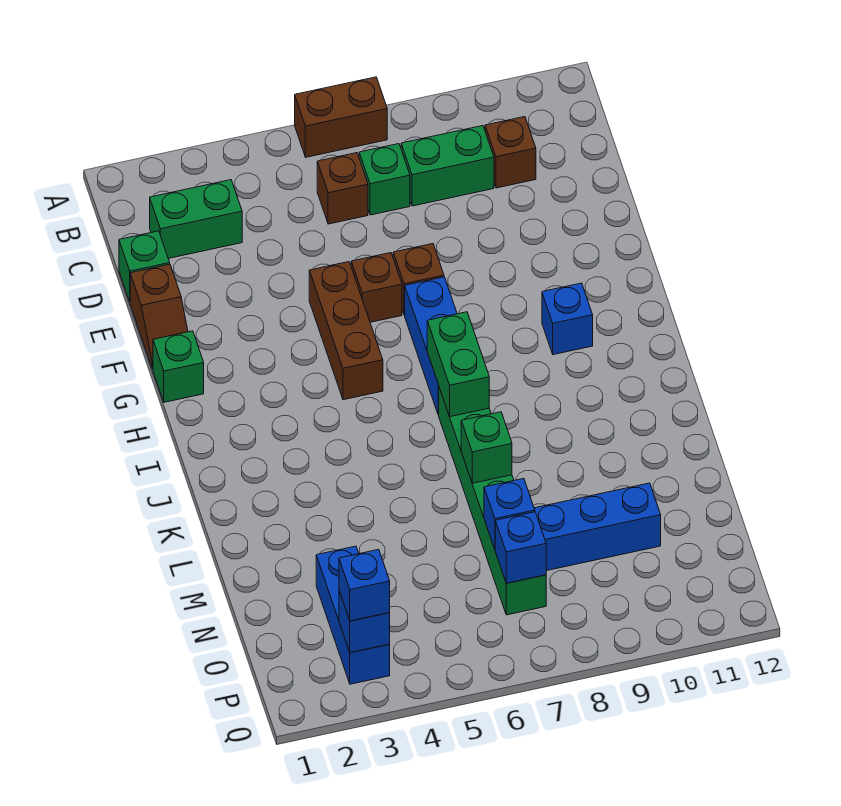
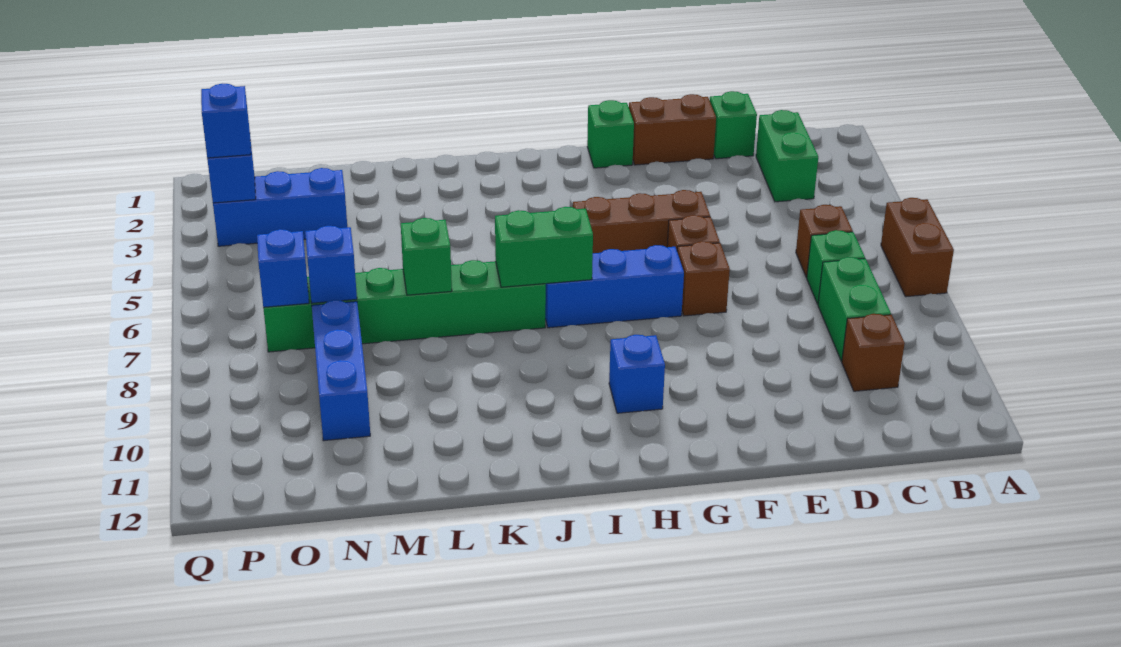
brown 1x2 slope [130,264,188,369] -> brown 1x2 brick [629,94,716,165]

